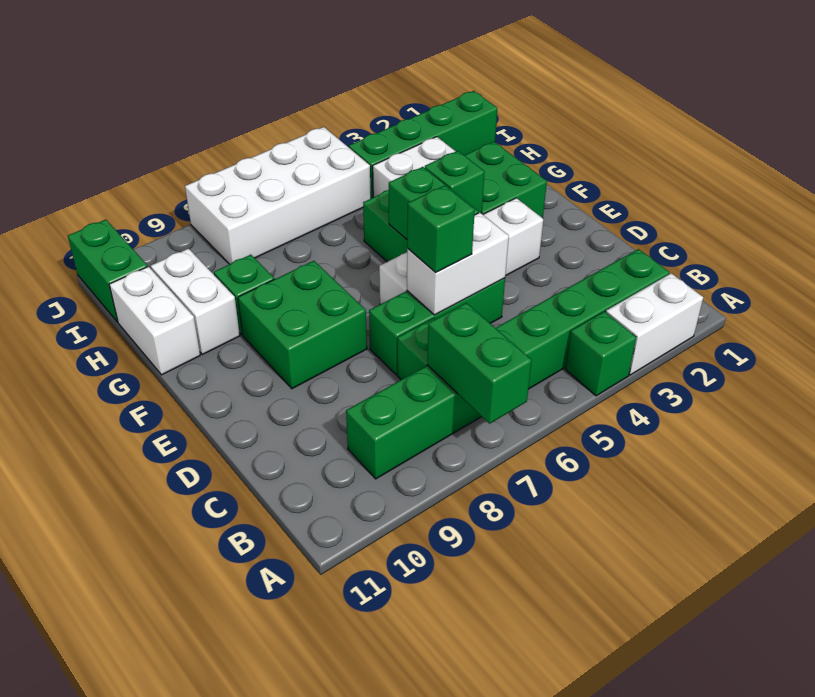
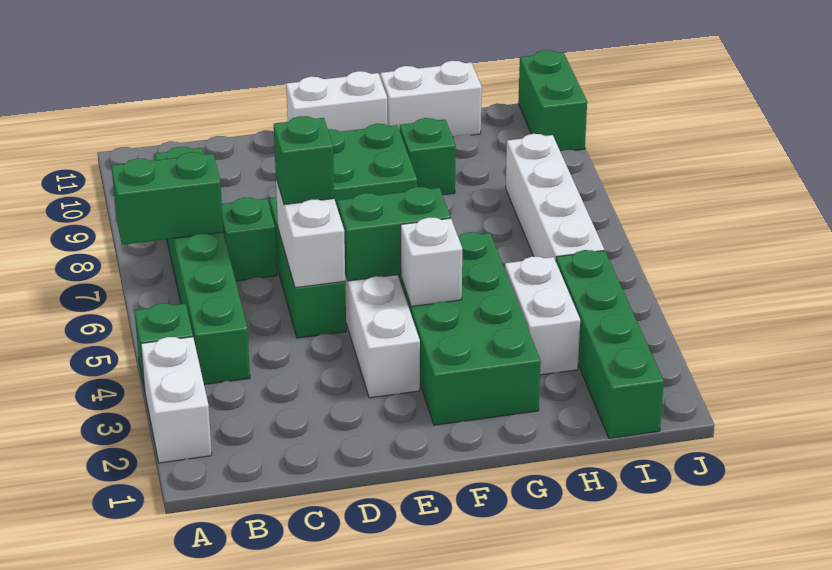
green 1x8 brick [346,249,669,479] -> green 1x6 brick [155,147,250,384]
green 1x1 brick [425,151,485,213] -> white 1x1 brick [401,218,462,306]
white 1x2 brick [151,249,240,354] -> white 1x2 brick moved to [286,71,387,132]
white 2x4 brick [185,127,371,264] -> white 1x4 brick [506,134,604,261]
green 1x2 brick [68,220,148,322] -> green 1x2 brick turned to [518,50,587,151]

